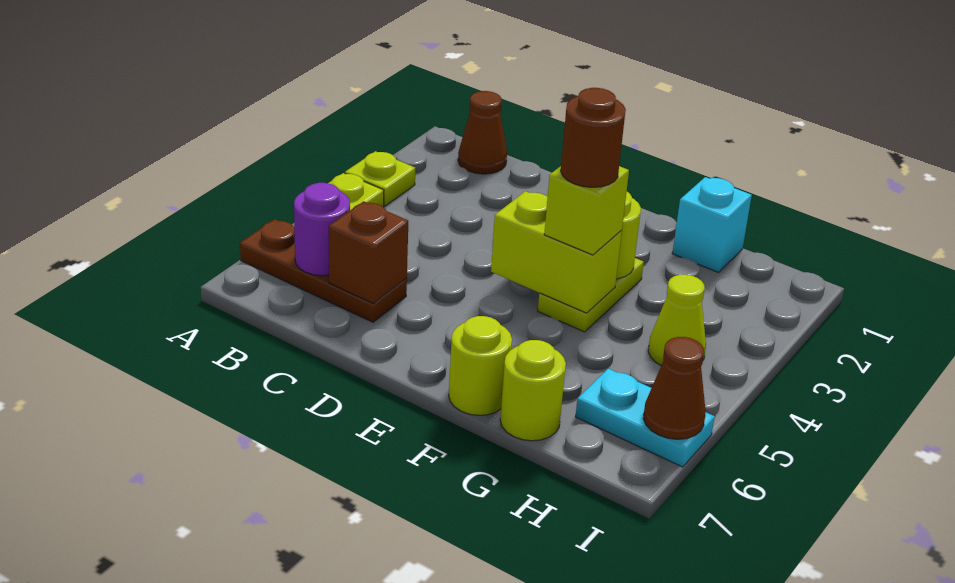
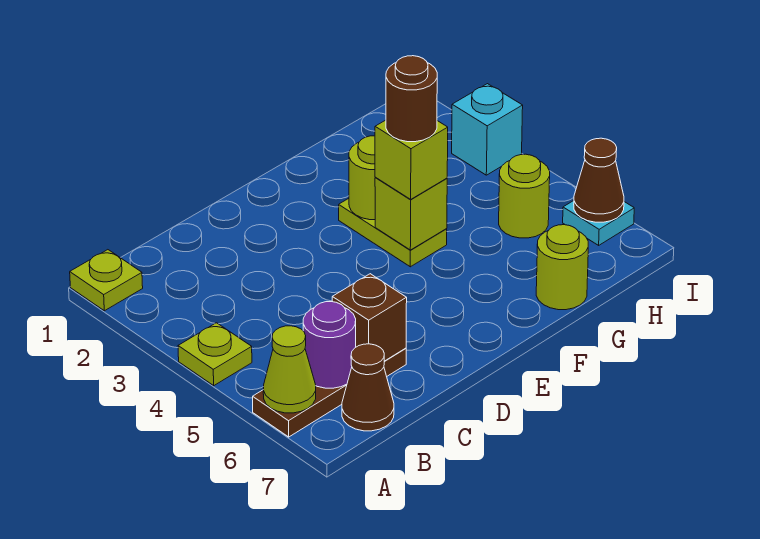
lime 1x1 plate [345,151,415,206] -> lime 1x1 plate moved to [70,250,143,311]
brown 1x1 cone [458,91,507,174] -> brown 1x1 cone moved to [342,344,394,431]
lime 1x2 brick [491,191,622,313] -> lime 1x1 brick [375,177,447,250]
lime 1x1 round brick [449,316,512,415] -> lime 1x1 round brick moved to [499,154,550,238]
cyan 1x1 brick [672,177,752,272] -> cyan 1x1 brick moved to [452,84,523,175]
lime 1x1 cone [648,275,706,365] -> lime 1x1 cone moved to [263,326,316,413]
cyan 1x2 plate [575,369,715,467] -> cyan 1x1 plate [563,201,634,245]

